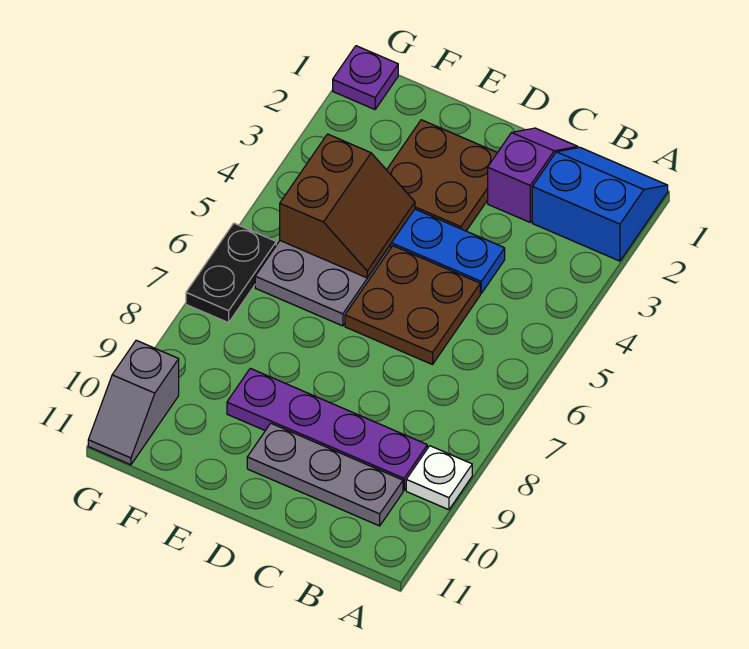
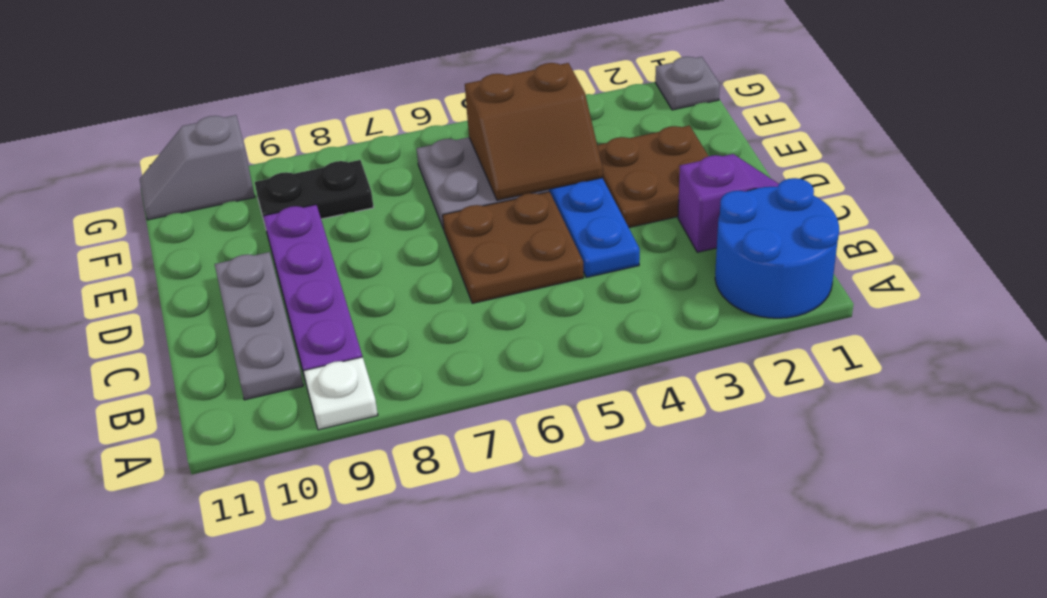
blue 2x2 slope [532,147,668,261] -> blue 2x2 round brick [715,178,839,318]
purple 1x1 plate [333,46,398,110] -> grey 1x1 plate [655,57,720,110]
black 1x2 plate [186,223,276,323] -> black 1x2 plate moved to [255,160,374,223]

